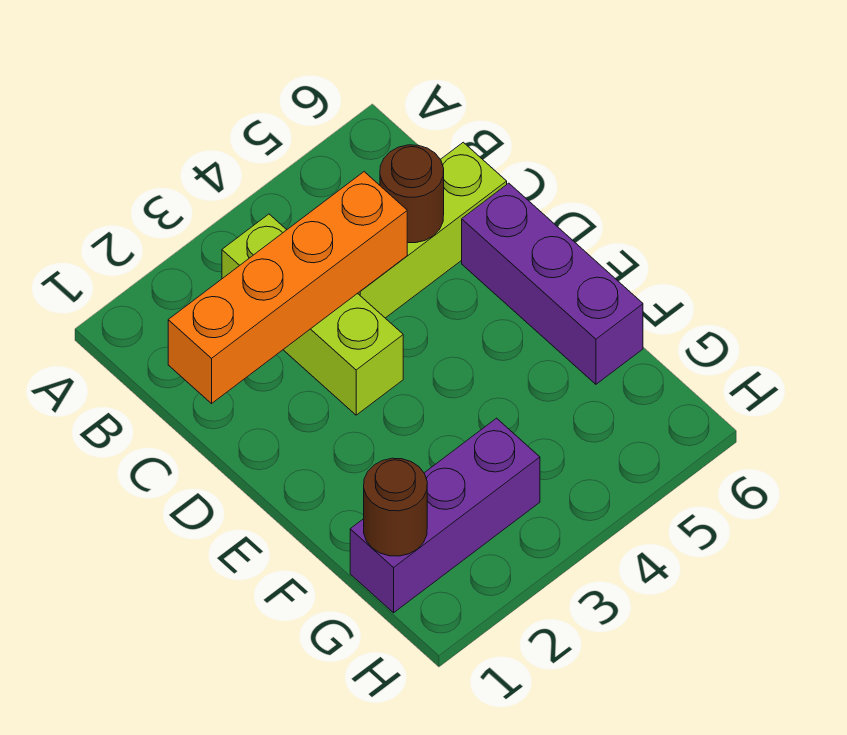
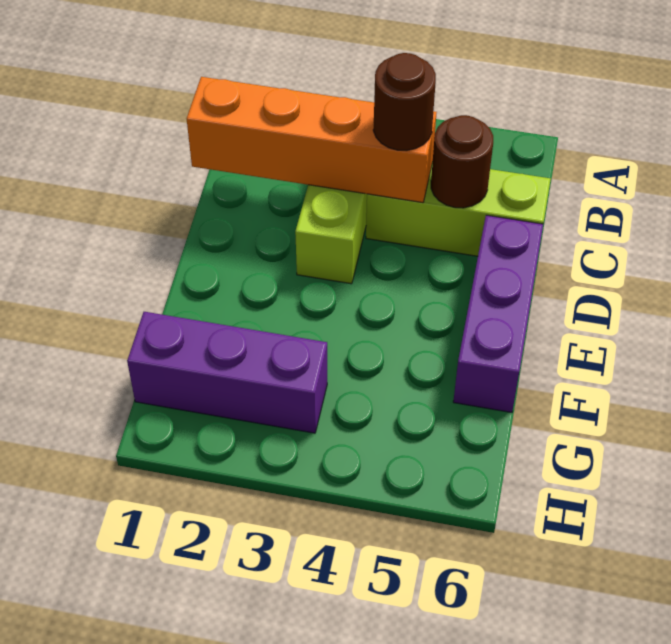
brown 1x1 round brick [364,458,427,556] -> brown 1x1 round brick moved to [373,53,436,150]

